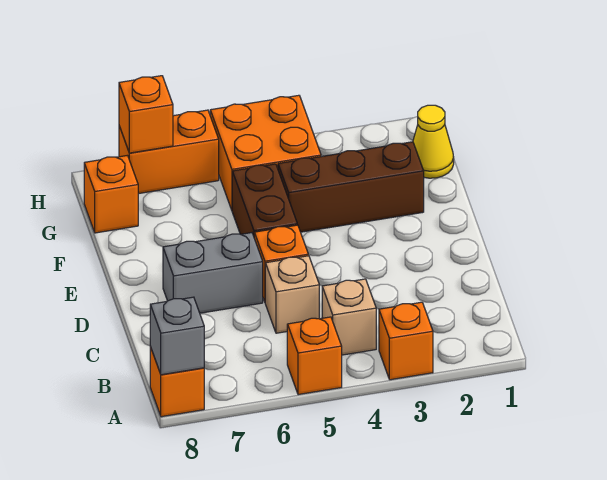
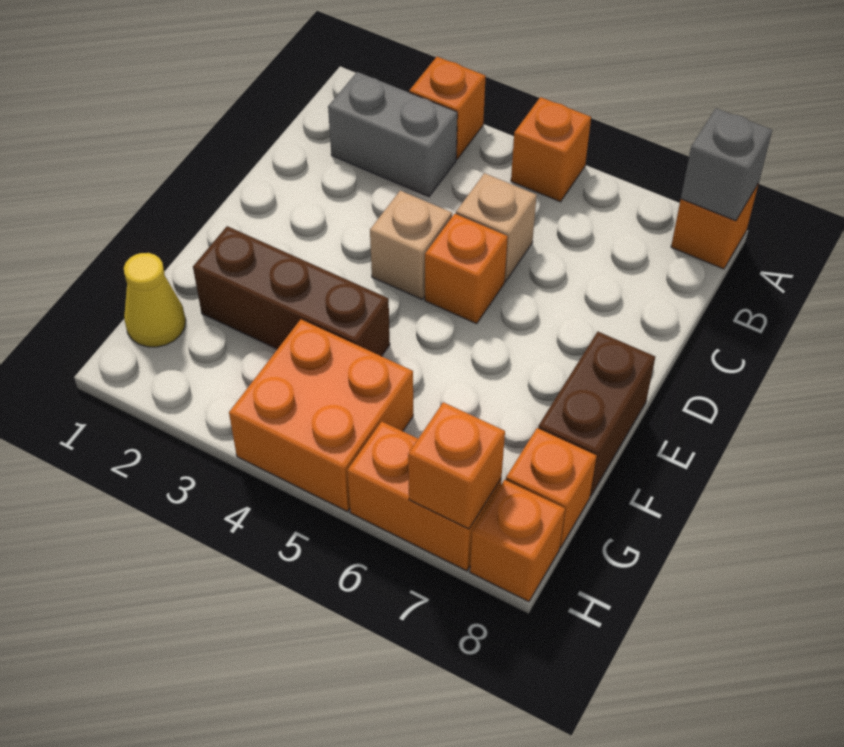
tan 1x1 brick [322,279,376,355] -> tan 1x1 brick moved to [370,191,452,299]
grey 1x2 brick [163,233,263,313] -> grey 1x2 brick moved to [328,72,457,197]
brown 1x2 brick [232,164,297,236] -> brown 1x2 brick moved to [538,332,655,496]
none -> orange 1x1 brick [470,480,565,602]

